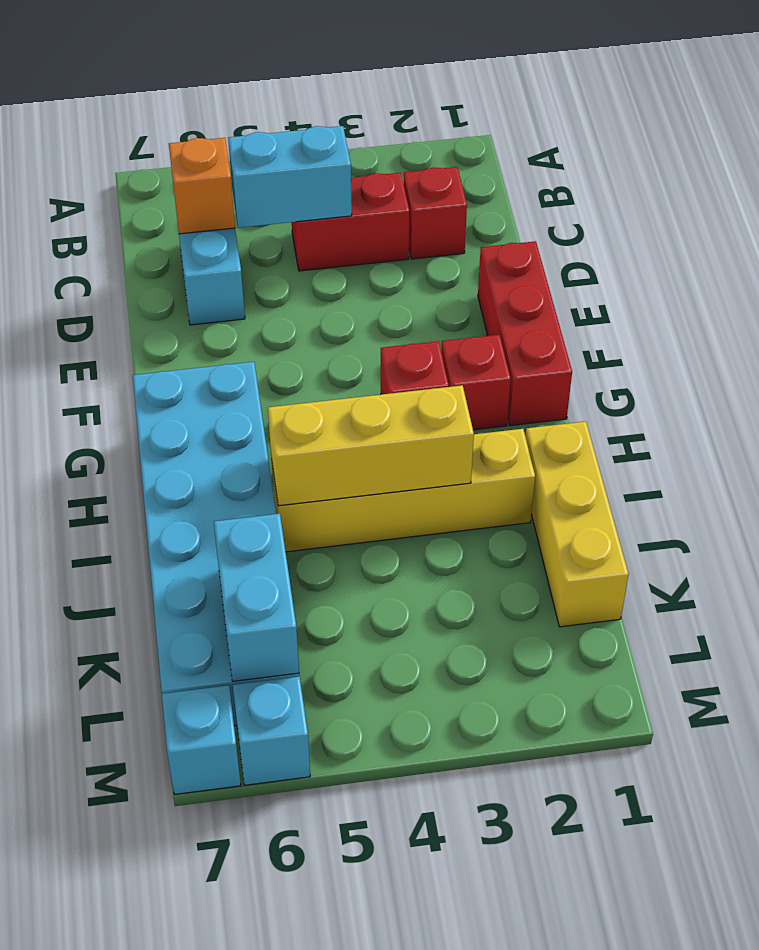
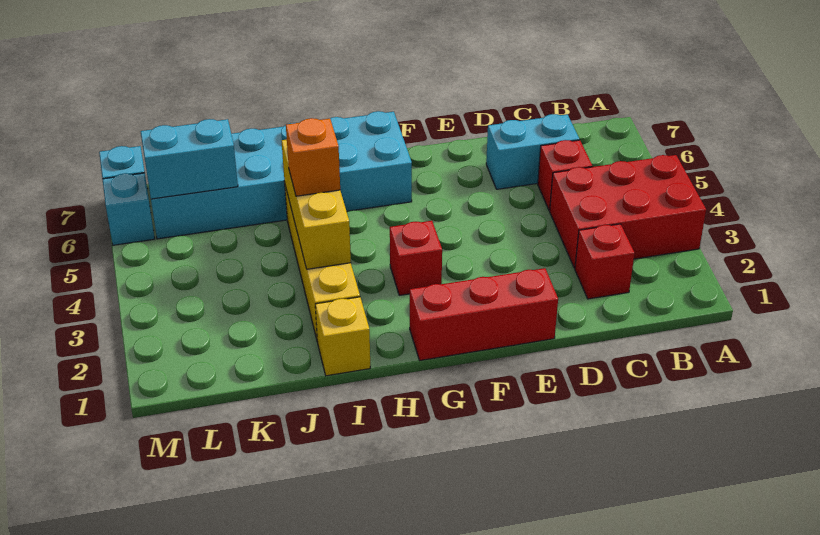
red 1x2 brick [292,173,409,271] -> red 2x3 brick [550,155,706,268]
cyan 1x2 brick [228,126,352,228] -> none
orange 1x1 brick [169,138,235,234] -> orange 1x1 brick moved to [286,118,340,196]
red 1x1 brick [441,335,511,430] -> red 1x1 brick moved to [538,140,592,211]
yellow 1x3 brick [526,421,629,627] -> yellow 1x1 brick [315,297,370,376]

